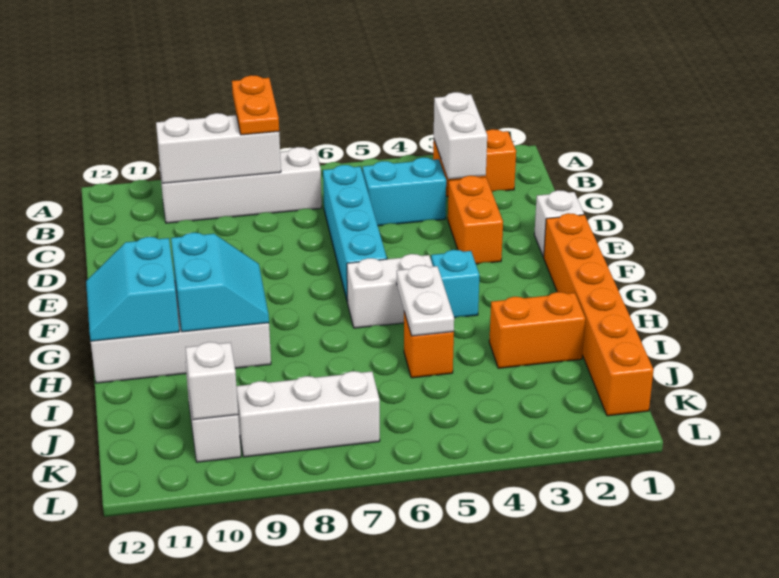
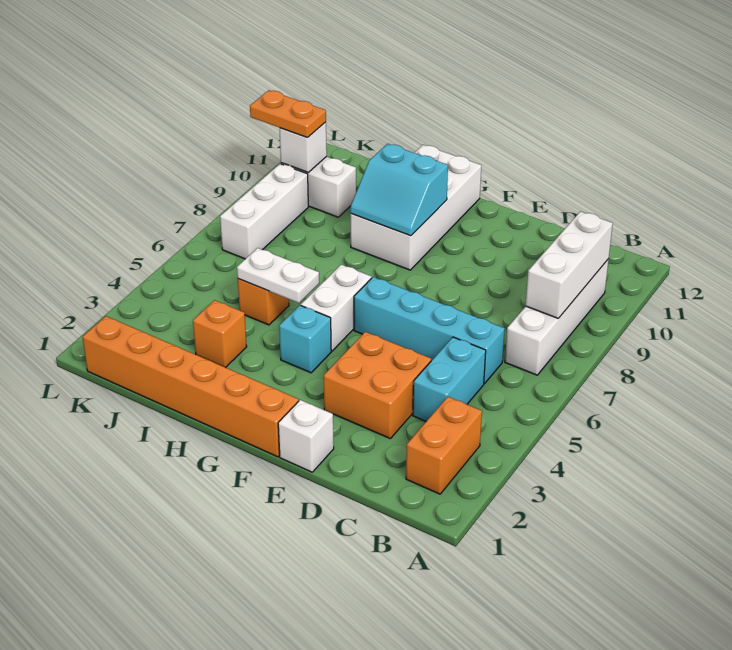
orange 1x2 plate [232,75,279,135] -> orange 1x2 plate moved to [250,90,326,137]
white 1x2 brick [434,92,487,179] -> none
orange 1x2 brick [448,176,503,264] -> orange 2x2 brick [324,332,431,438]
cyan 2x2 slope [86,237,179,341] -> none
orange 1x2 brick [489,292,585,368] -> orange 1x1 brick [193,300,247,367]

